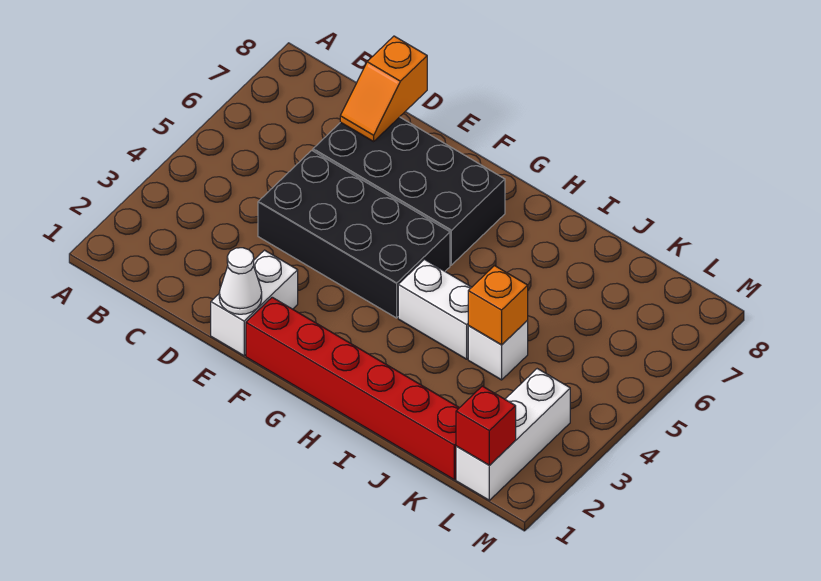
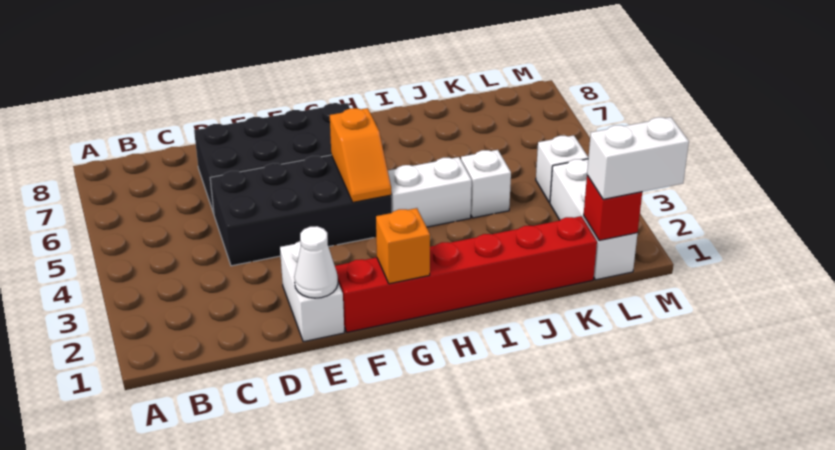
orange 1x2 slope [340,36,427,142] -> orange 1x2 slope moved to [330,108,391,202]
orange 1x1 brick [468,266,528,345] -> orange 1x1 brick moved to [376,208,430,284]
none -> white 1x2 brick [587,117,689,199]
none -> white 1x1 brick [536,135,588,203]

